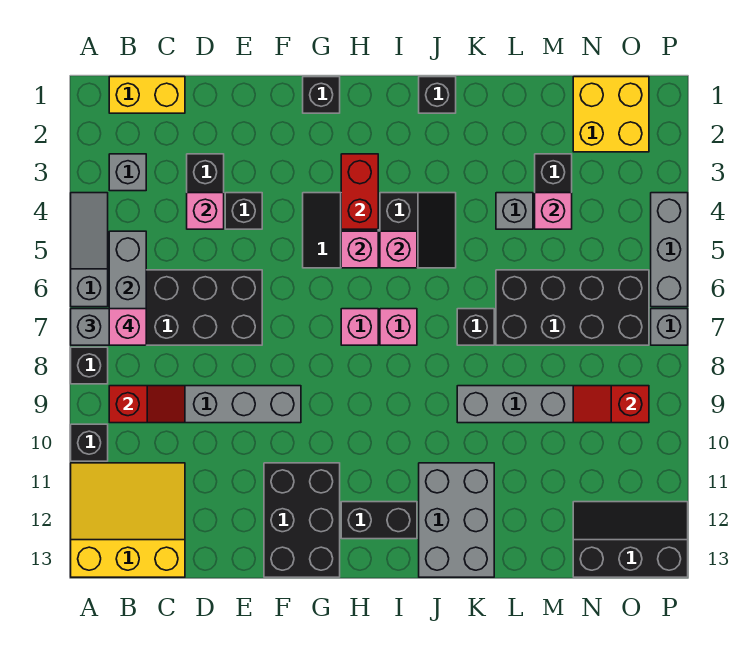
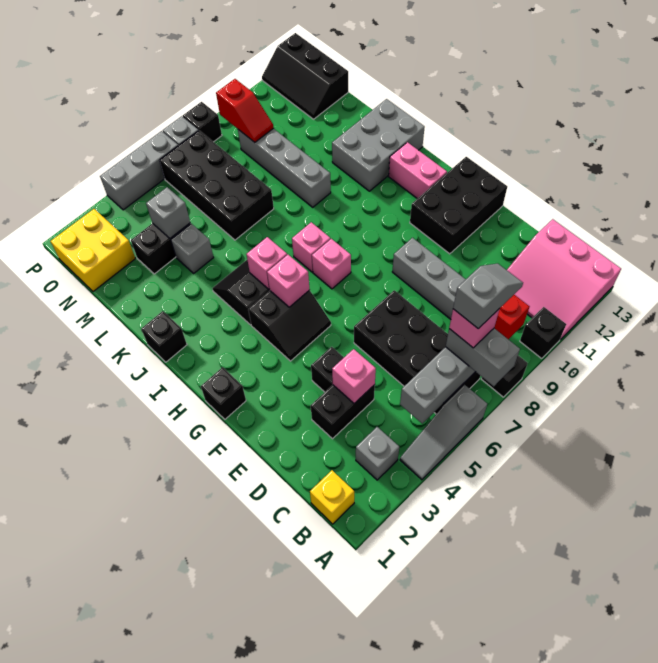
yellow 3x3 slope [71,463,185,577] -> pink 3x3 slope [507,219,621,340]
yellow 1x2 brick [109,77,185,113] -> yellow 1x1 brick [310,470,354,524]
none -> grey 1x2 slope [453,263,523,329]
red 1x2 brick [341,154,378,229] -> none
black 1x2 brick [341,502,417,539] -> pink 1x2 brick [389,142,447,199]
black 1x1 brick [457,309,494,345] -> black 1x1 brick moved to [183,102,222,142]
pink 1x1 brick [535,193,572,229] -> grey 1x1 brick [146,187,190,238]

